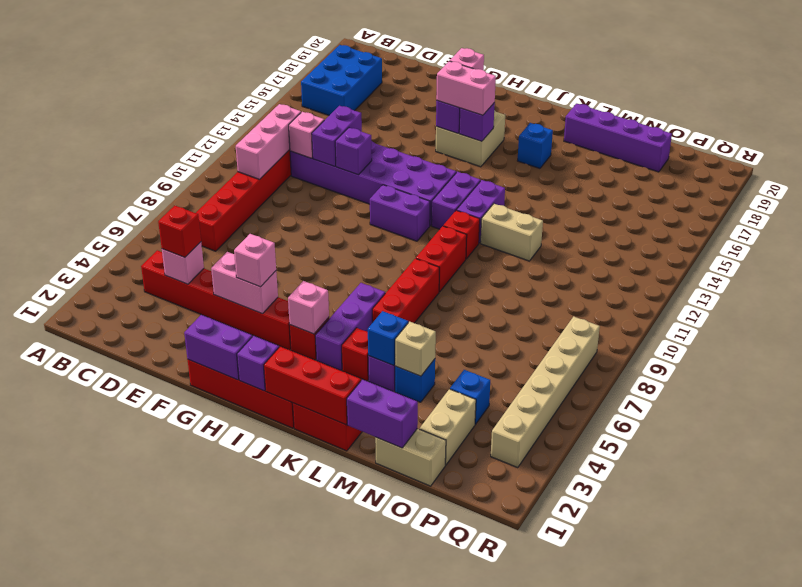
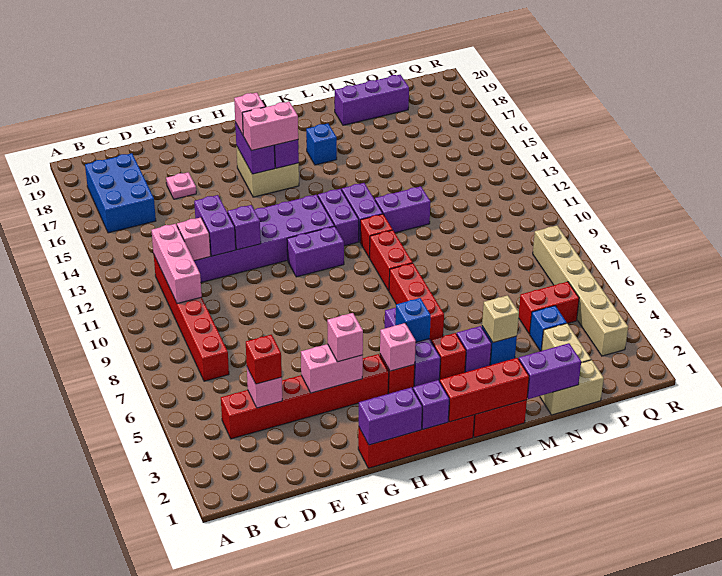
none -> pink 1x1 plate [166,172,196,199]
blue 1x1 brick [368,311,408,365] -> blue 1x1 brick moved to [395,298,431,342]
tan 1x2 brick [481,204,543,261] -> purple 1x2 brick [375,186,430,233]
purple 1x4 brick [564,104,672,172] -> purple 1x3 brick [335,75,409,125]
none -> red 1x2 brick [519,282,579,334]

